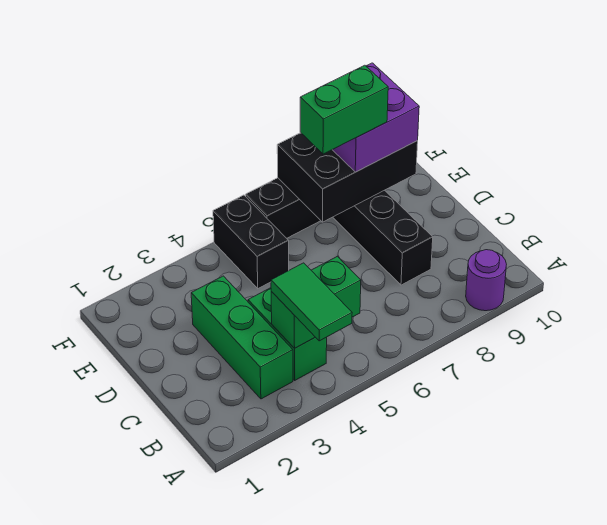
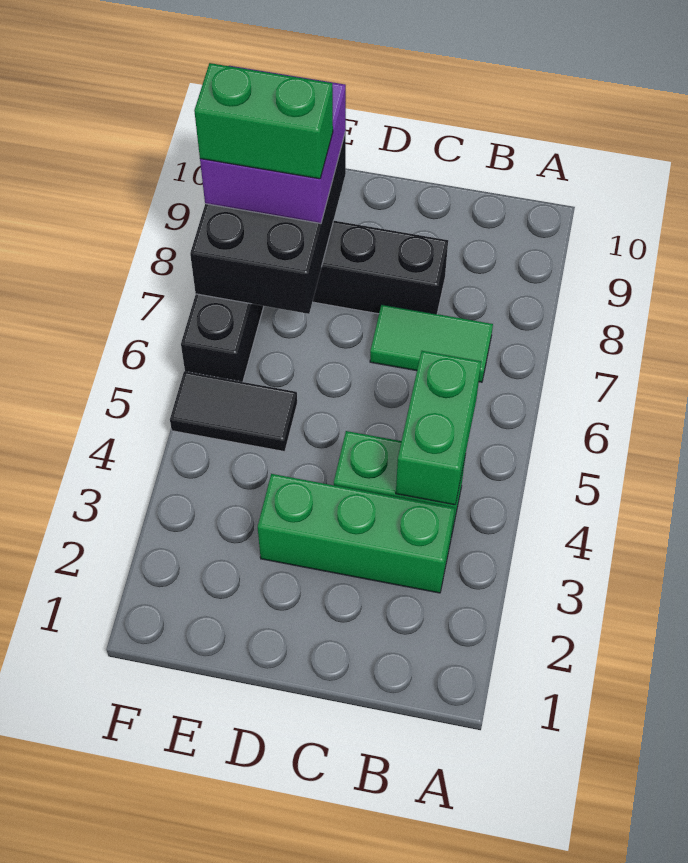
green 1x2 tile [271,263,352,341] -> green 1x2 tile moved to [370,305,493,382]
purple 1x1 round brick [466,250,506,311] -> none
black 1x2 brick [213,195,289,288] -> black 1x2 tile [170,371,297,452]
green 1x2 brick [300,65,388,154] -> green 1x2 brick turned to [194,63,333,179]

